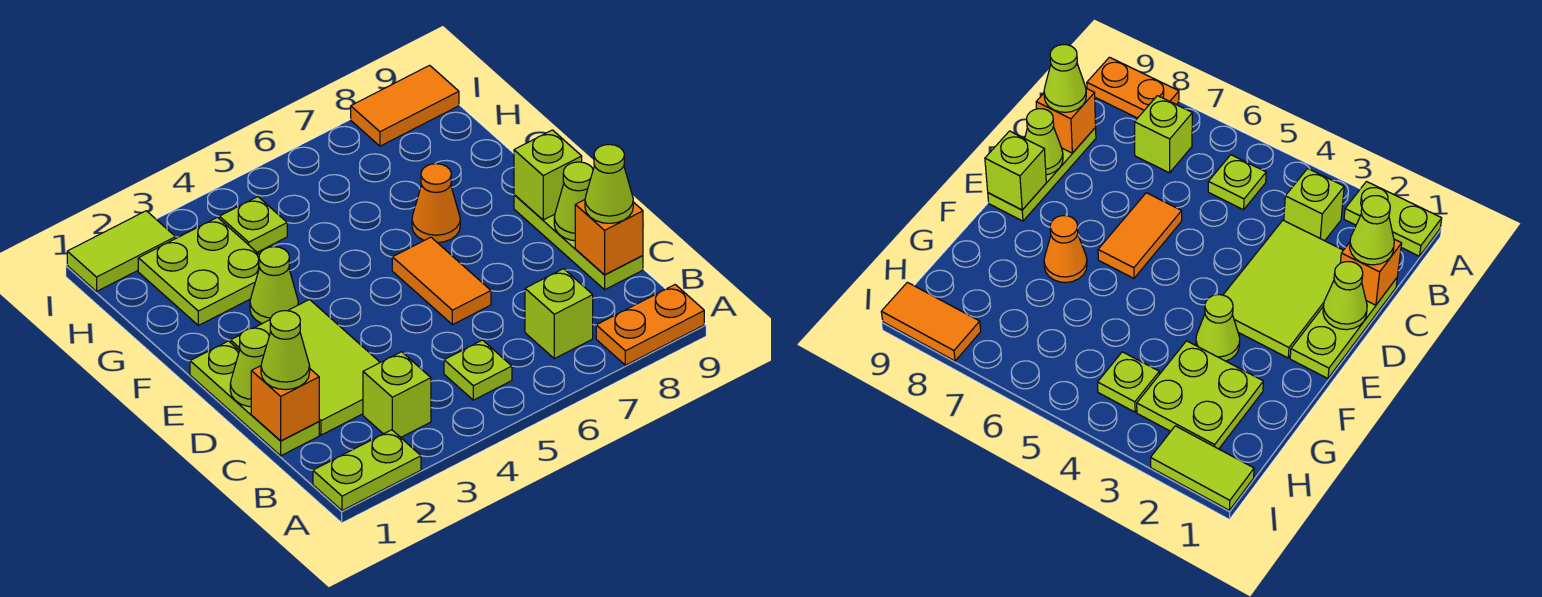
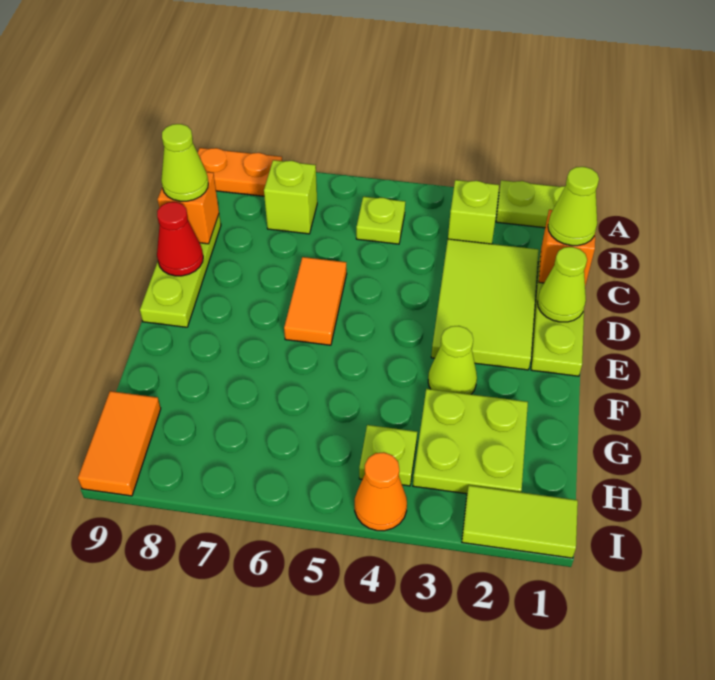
lime 1x1 cone [554,162,593,241] -> red 1x1 cone [157,202,203,276]
lime 1x1 brick [514,130,582,220] -> none
orange 1x1 cone [412,164,460,243] -> orange 1x1 cone moved to [355,452,407,531]
orange 1x2 tile [351,65,459,146] -> orange 1x2 tile turned to [78,391,161,496]

